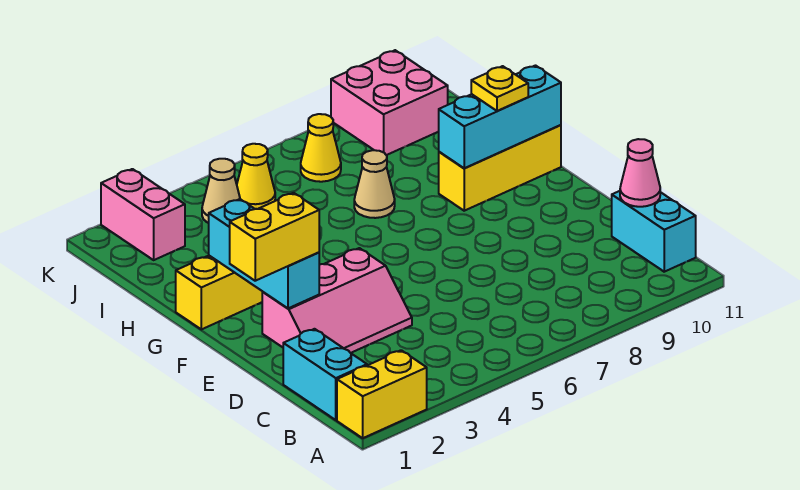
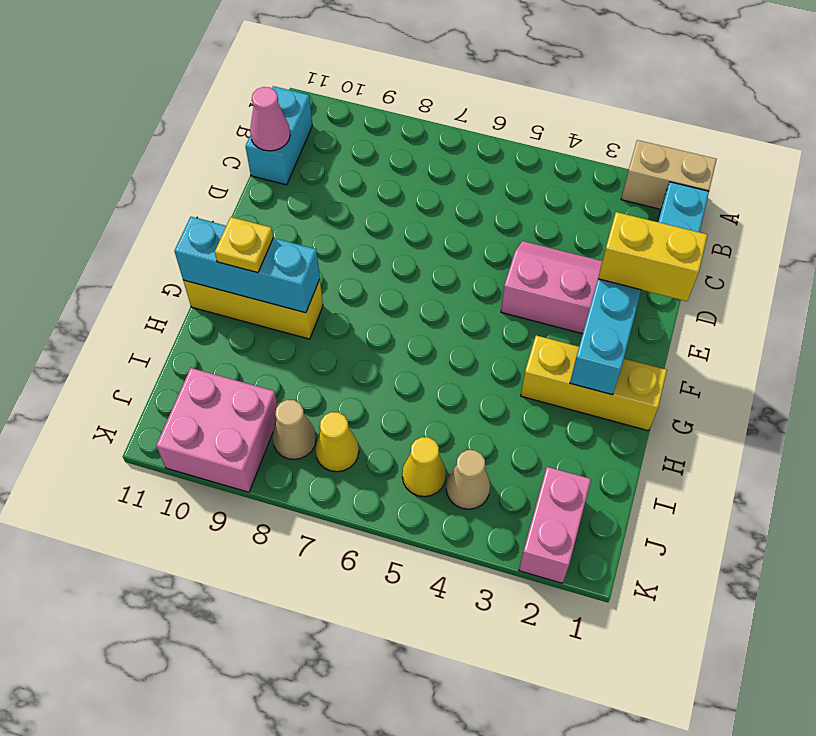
yellow 1x2 brick [337,350,427,438] -> tan 1x2 brick [621,140,717,209]
tan 1x1 cone [354,150,395,218] -> tan 1x1 cone moved to [272,400,316,459]

